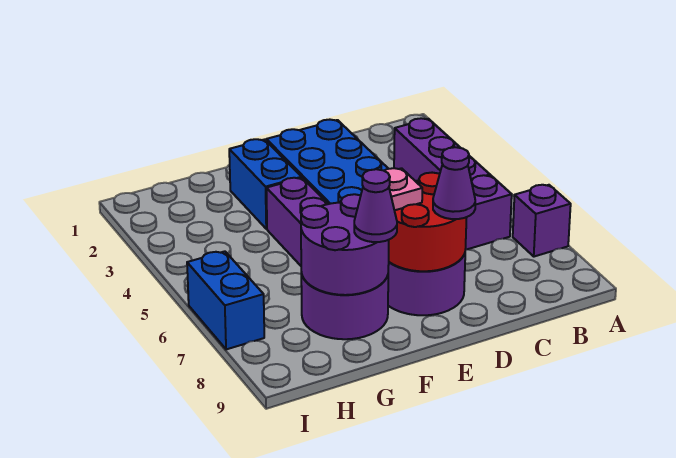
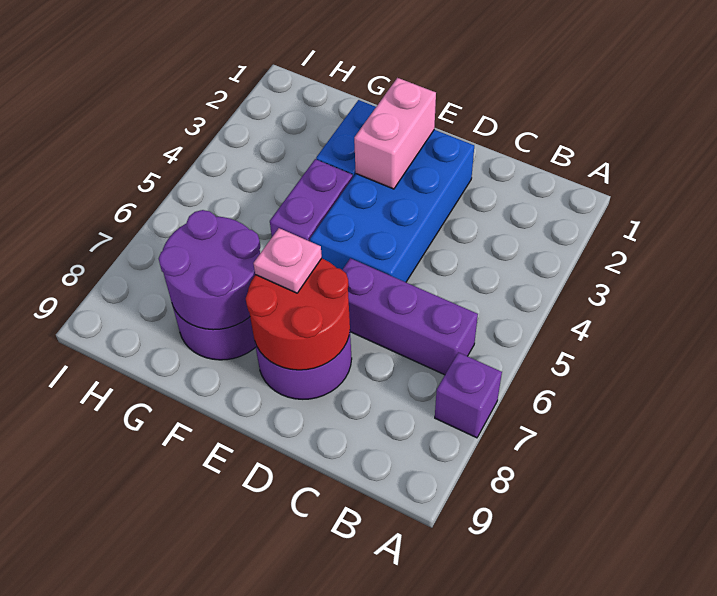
purple 1x3 brick [394,118,490,181] -> none
purple 1x1 cone [433,147,475,219] -> none
none -> pink 1x2 brick [354,78,436,189]
purple 1x1 cone [354,169,397,242] -> none
blue 1x2 brick [187,251,264,349] -> none

